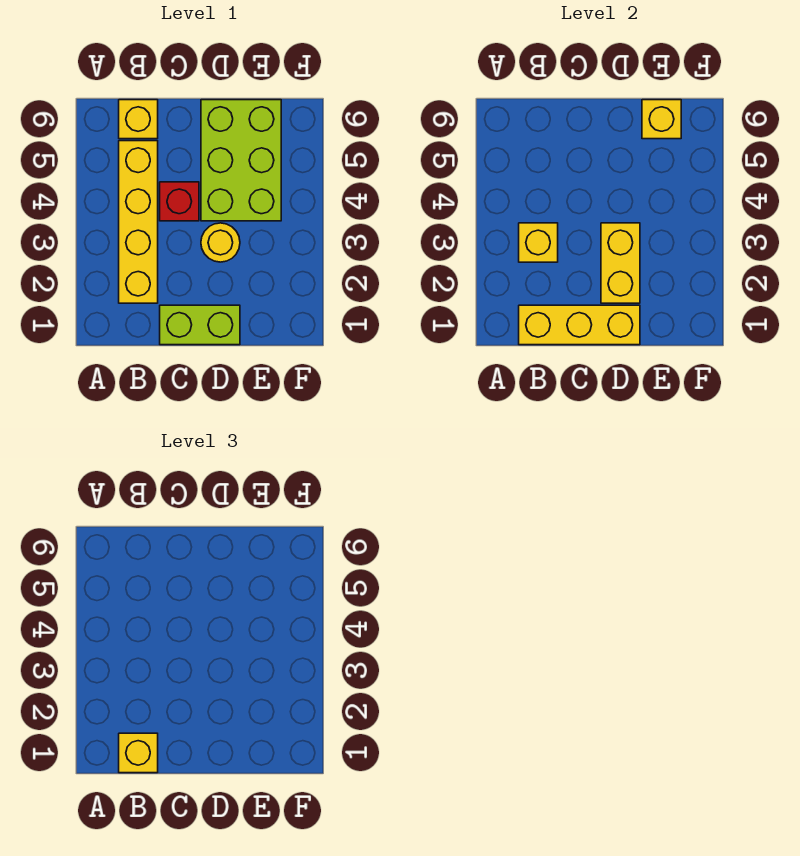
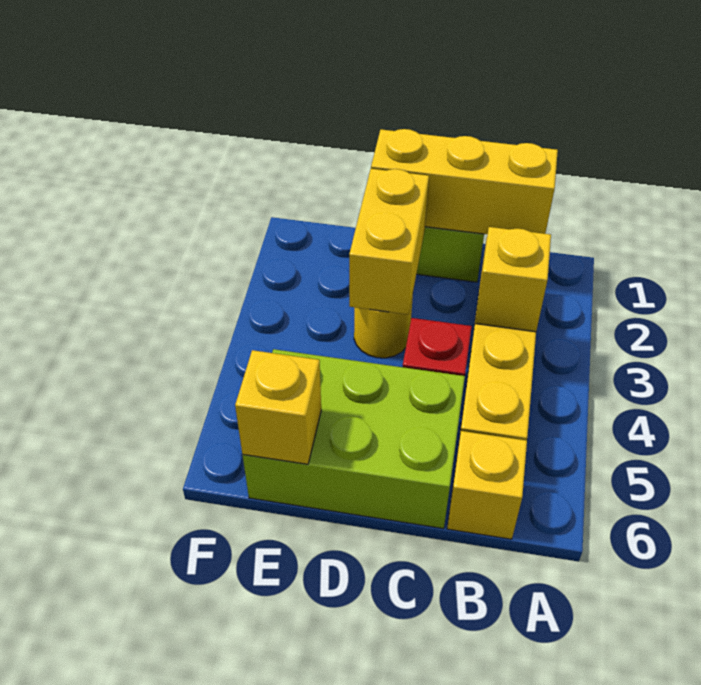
yellow 1x1 brick [119,733,158,773] -> none
lime 2x3 brick [201,100,281,221] -> lime 2x3 brick turned to [243,349,465,529]

